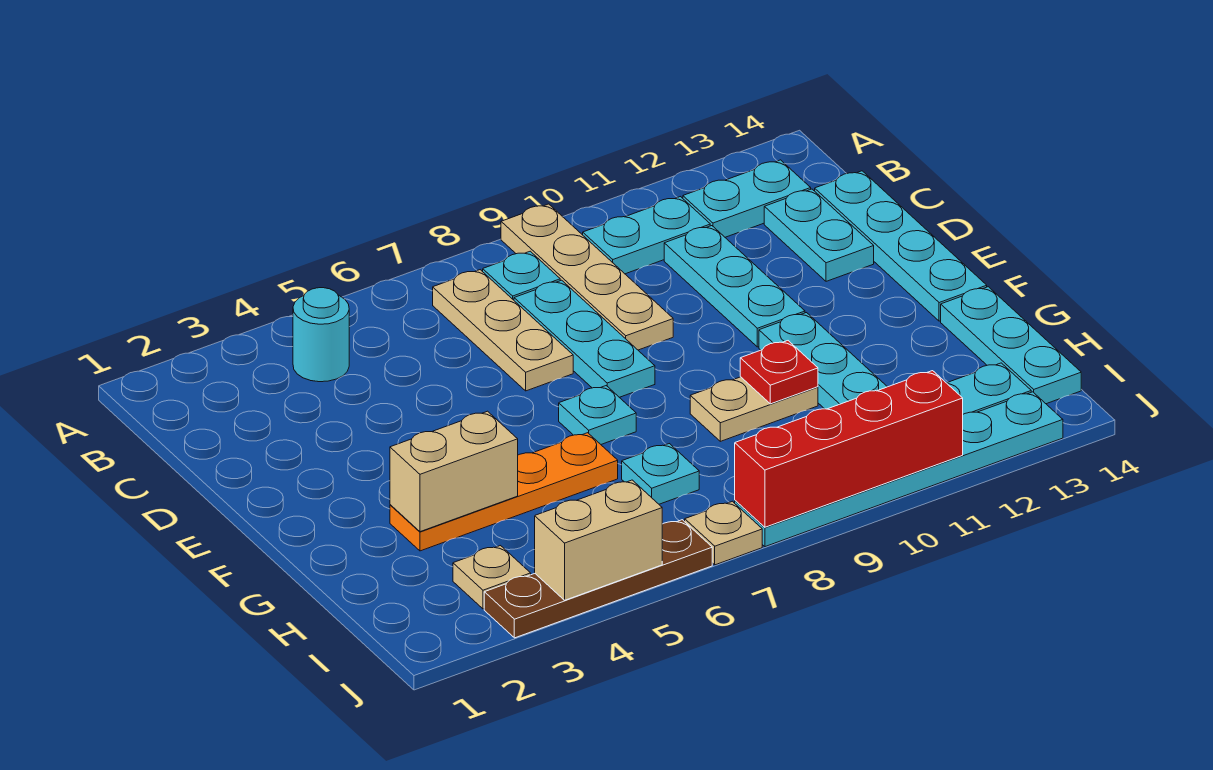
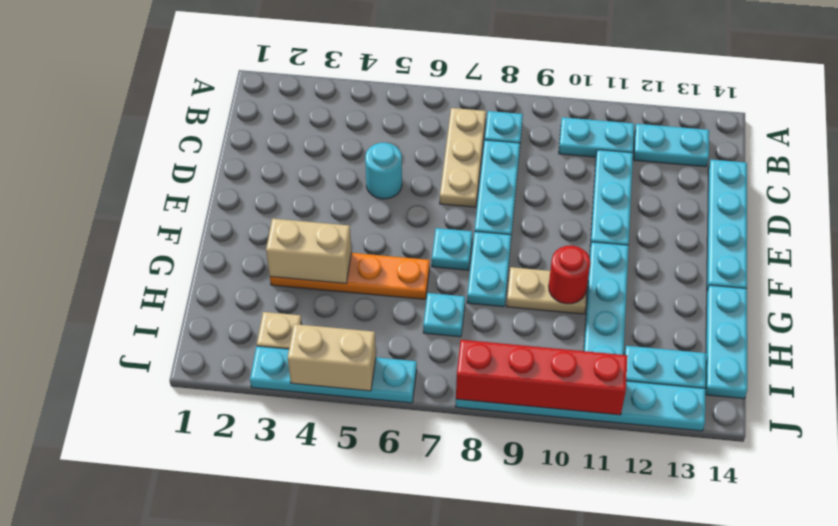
tan 1x4 plate [501,204,673,350] -> none
cyan 1x1 round brick [293,288,349,382] -> cyan 1x1 round brick moved to [365,143,402,199]
cyan 1x2 plate [764,189,874,281] -> cyan 1x2 plate moved to [467,231,511,307]
red 1x1 plate [740,341,818,404] -> red 1x1 round brick [549,245,591,304]
brown 1x4 plate [484,520,712,638] -> cyan 1x4 plate [250,346,417,403]
tan 1x1 plate [685,501,762,565] -> none

